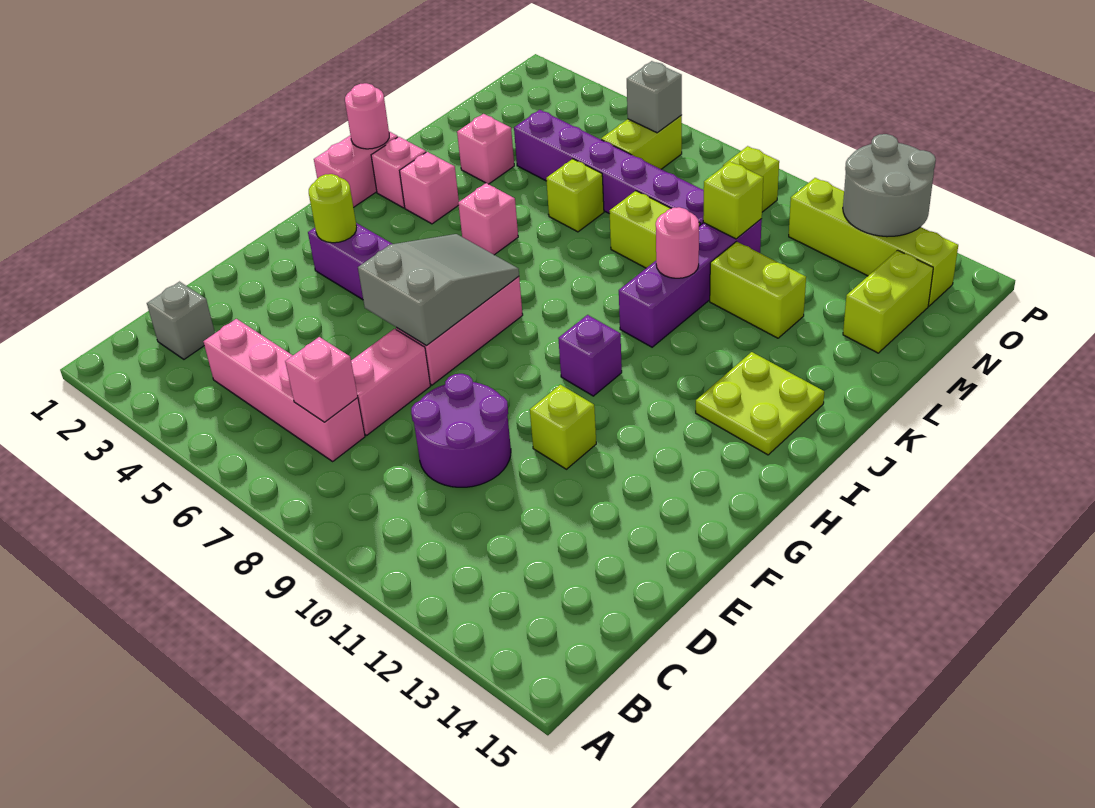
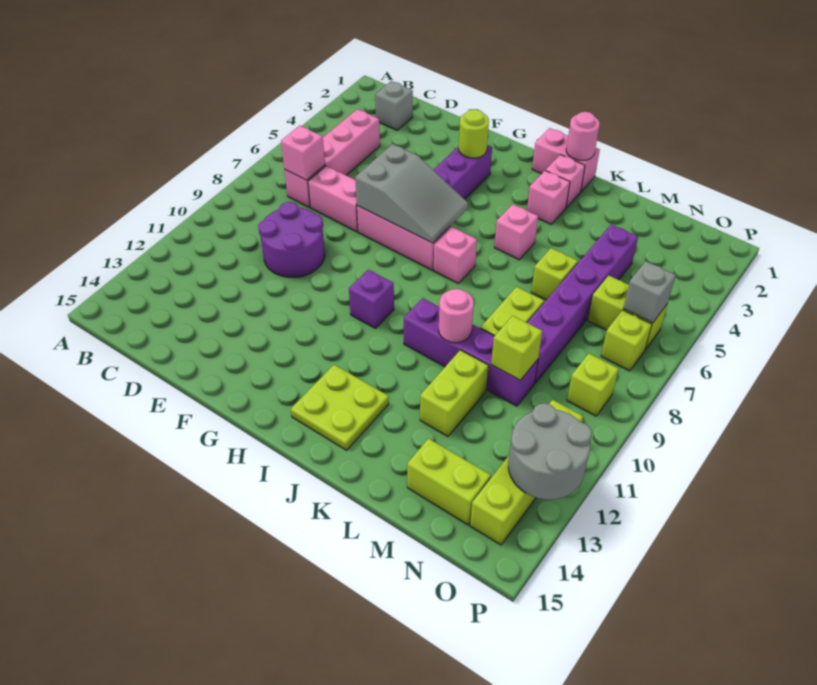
lime 1x1 brick [530,385,596,469] -> lime 1x1 brick moved to [601,310,652,371]
pink 1x1 brick [457,114,514,184] -> pink 1x1 brick moved to [434,227,477,284]

